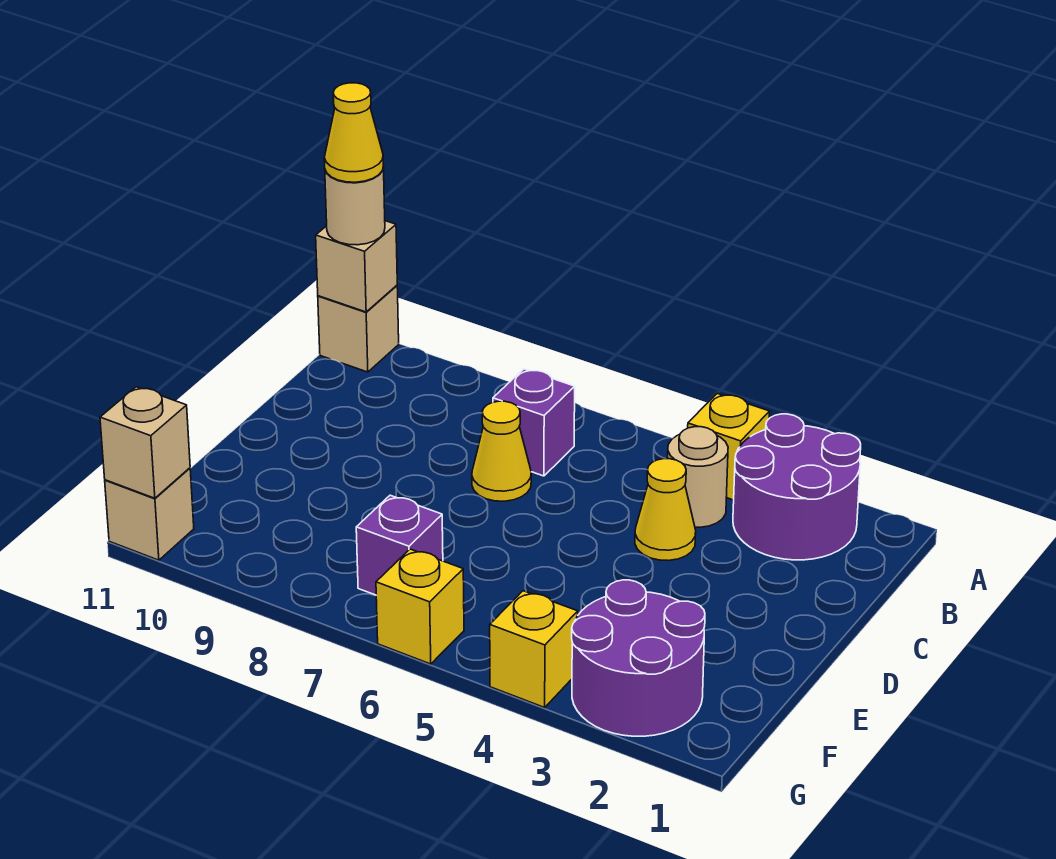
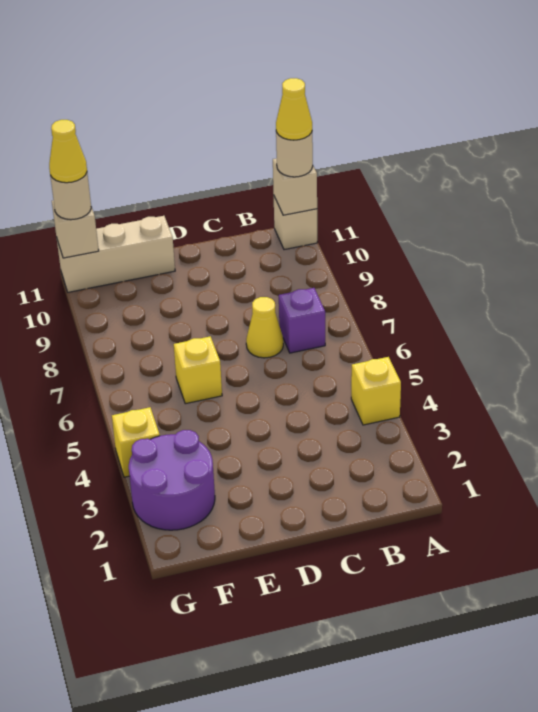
purple 2x2 round brick [733,414,861,560] -> none
tan 1x1 round brick [668,427,728,527] -> tan 1x1 round brick moved to [50,173,91,220]
yellow 1x1 cone [635,459,696,561] -> yellow 1x1 cone moved to [49,120,87,183]
purple 1x1 brick [356,495,443,595] -> none
yellow 1x1 brick [376,549,464,664] -> yellow 1x1 brick moved to [174,336,222,404]
tan 1x1 brick [105,468,194,560] -> tan 1x3 brick [57,216,175,292]

